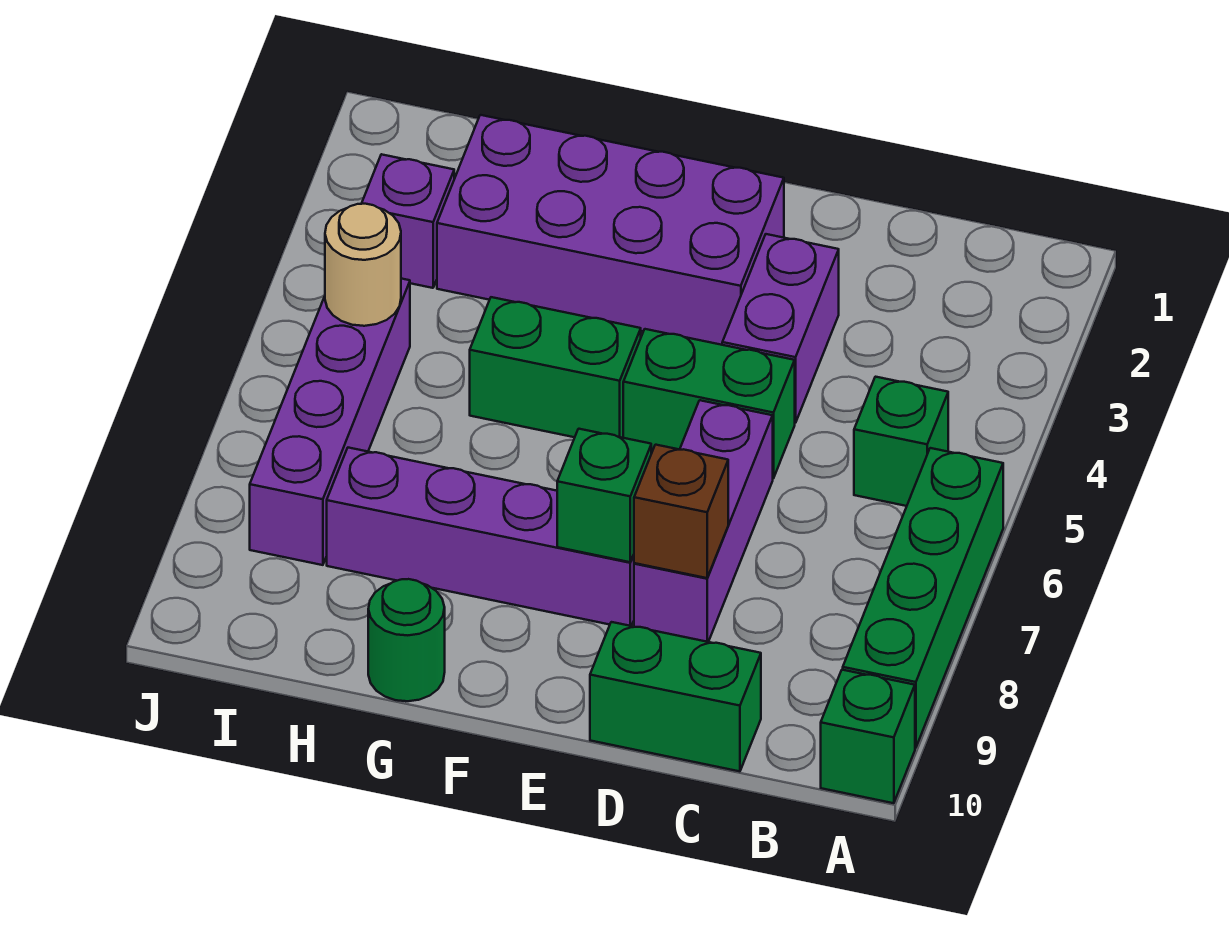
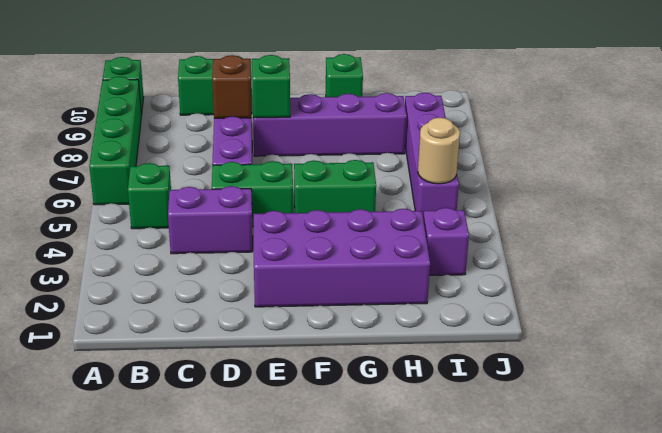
purple 1x2 brick [722,234,839,423] -> purple 1x2 brick turned to [168,186,253,254]
green 1x1 round brick [368,579,445,701] -> green 1x1 brick [326,54,363,97]

